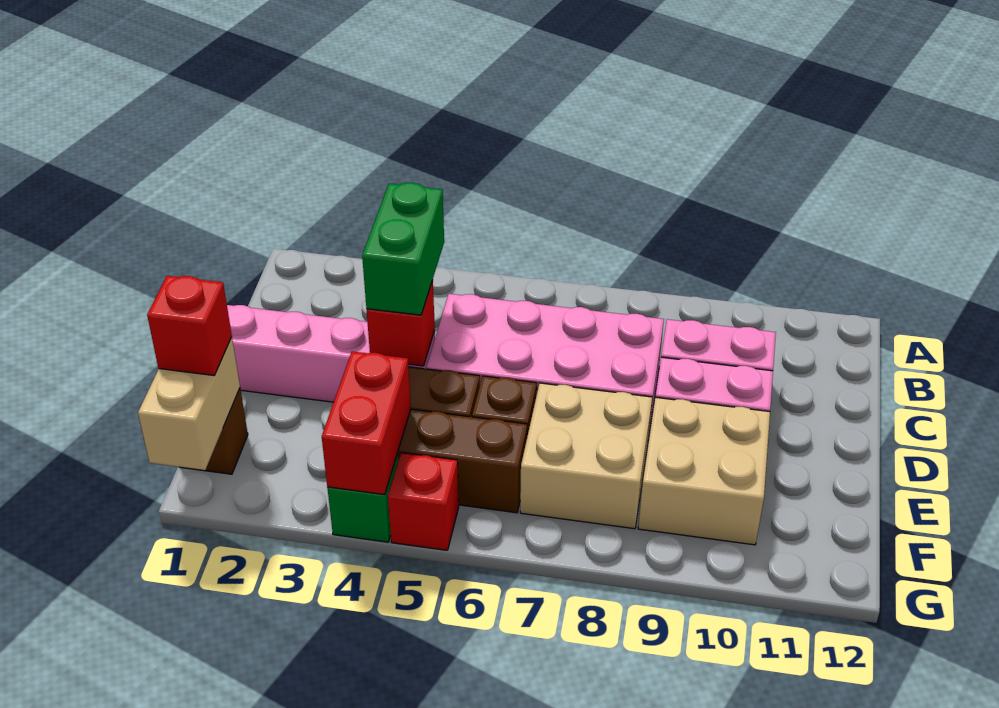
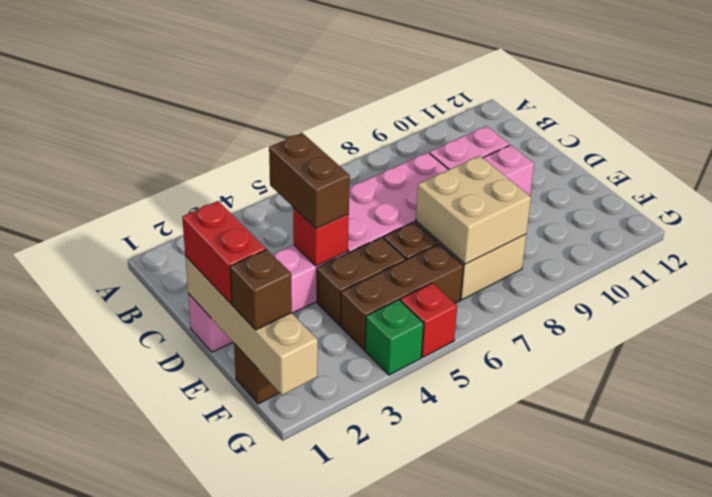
green 1x2 brick [362,183,444,315] -> brown 1x2 brick [269,133,350,229]
tan 2x2 brick [638,397,770,545] -> tan 2x2 brick moved to [416,156,531,264]
tan 1x2 brick [138,337,240,470] -> tan 1x4 brick [185,256,318,395]
red 1x1 brick [147,276,232,375] -> brown 1x1 brick [230,249,292,330]
red 1x2 brick [322,351,411,495] -> red 1x2 brick moved to [182,201,266,304]

